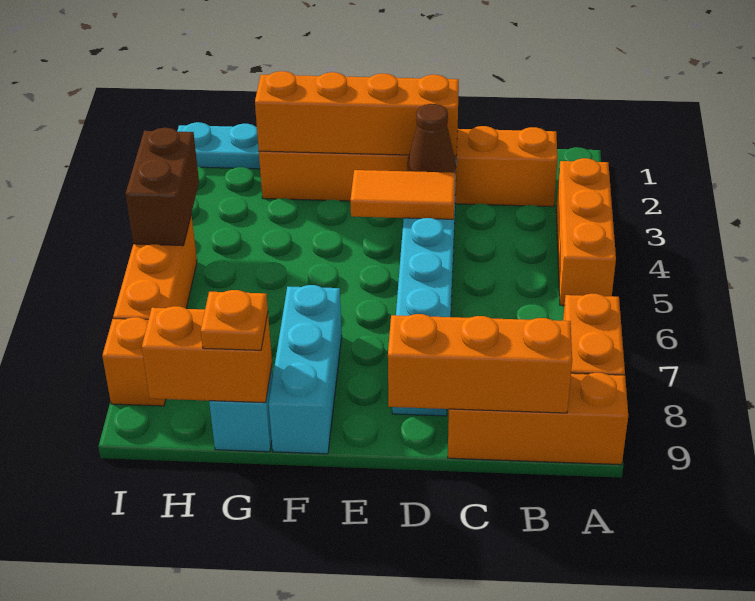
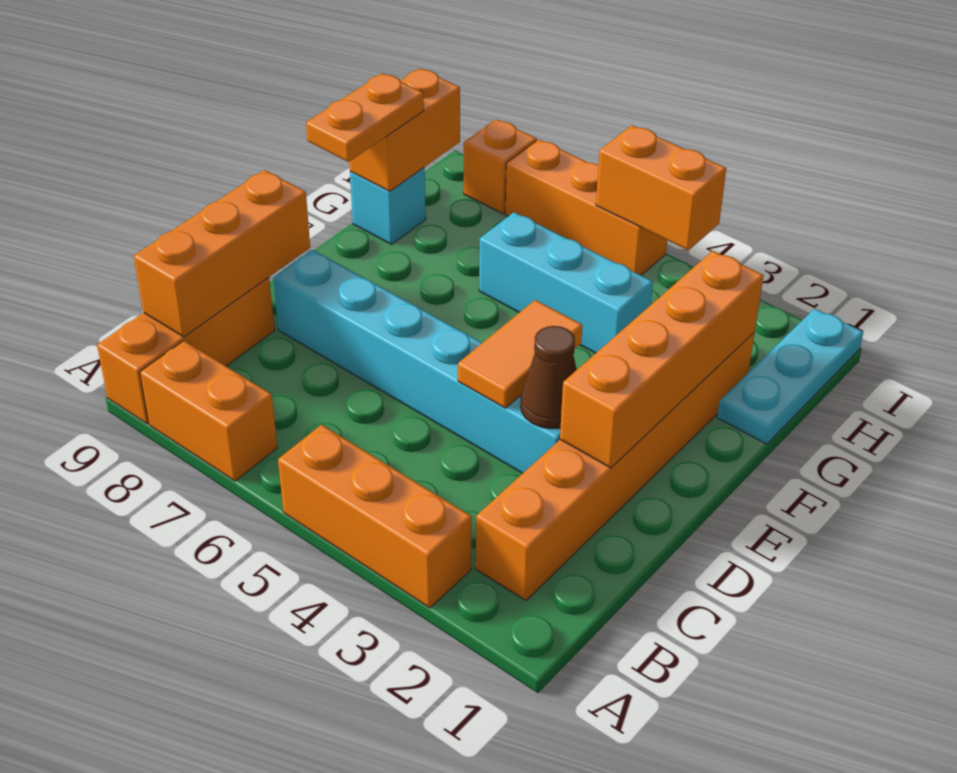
cyan 1x3 brick [269,285,342,454] -> cyan 1x3 brick moved to [479,212,653,353]
orange 1x1 plate [201,290,268,350] -> orange 1x2 plate [306,73,424,162]
brown 1x2 brick [126,128,199,246] -> orange 1x2 brick [596,125,726,250]

